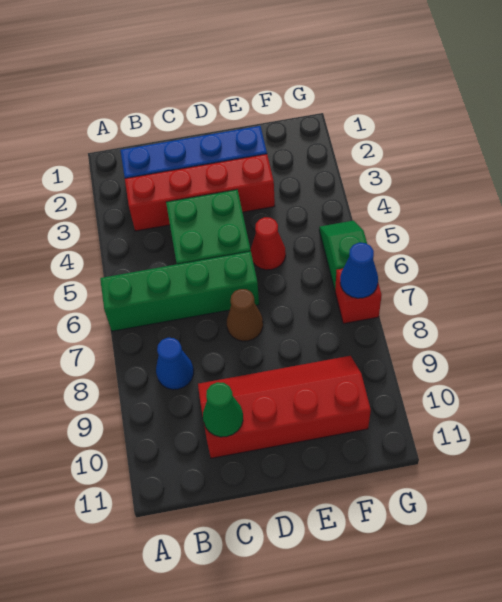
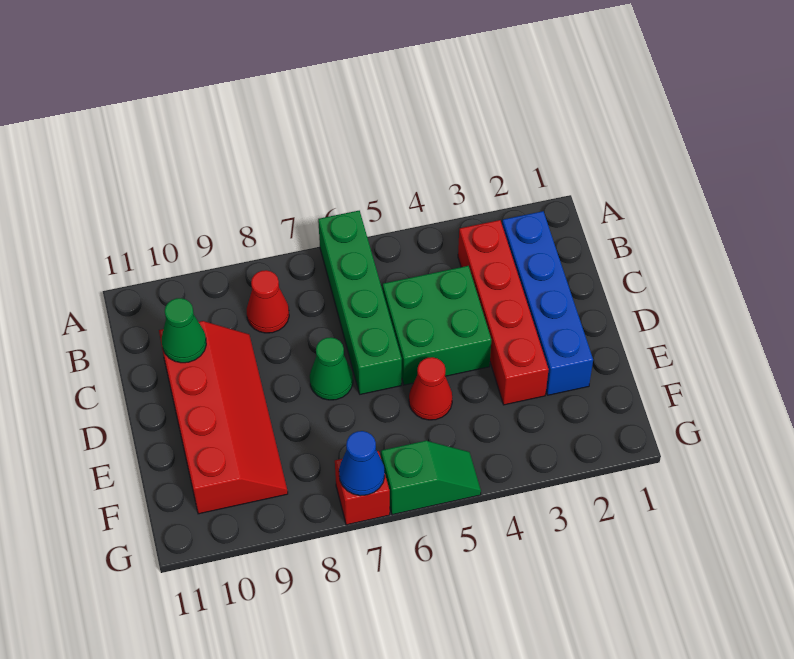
blue 1x1 cone [156,338,194,390] -> red 1x1 cone [247,270,289,333]
brown 1x1 cone [227,289,263,341] -> green 1x1 cone [310,337,353,400]

